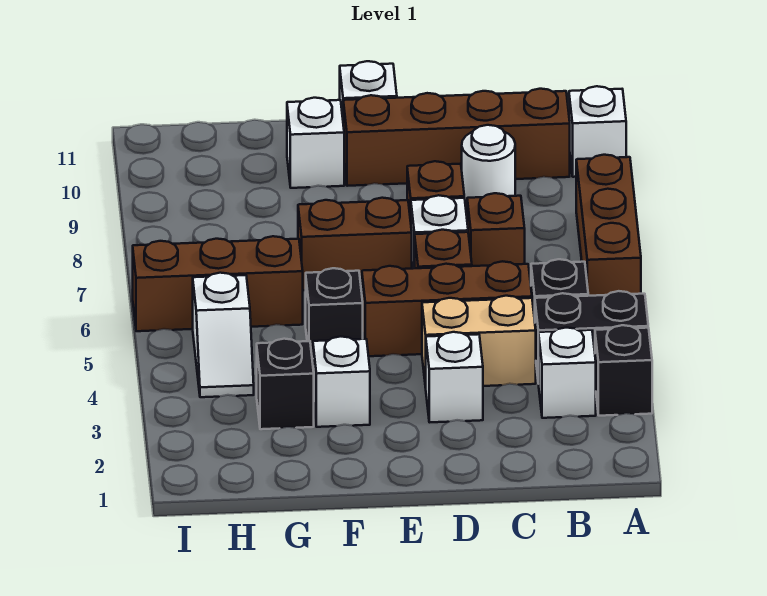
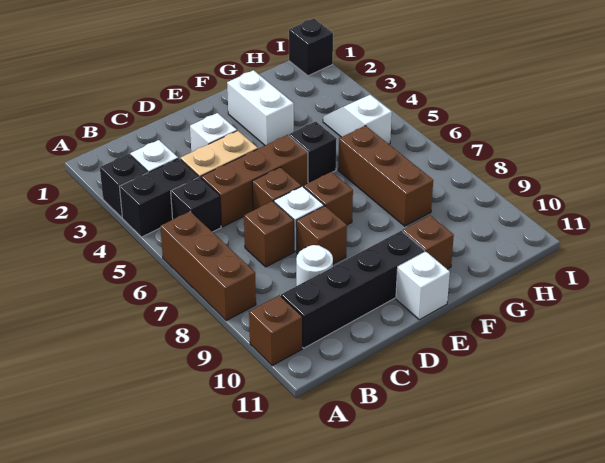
white 1x1 brick [569,86,626,177] -> brown 1x1 brick [249,295,302,366]
brown 1x4 brick [343,89,570,186] -> black 1x4 brick [281,231,425,348]
brown 1x2 brick [298,198,412,290] -> brown 1x1 brick [304,172,353,225]
white 1x1 brick [313,336,370,427] -> white 1x2 brick [227,70,294,145]
white 1x1 brick [287,98,344,188] -> brown 1x1 brick [403,215,454,269]
black 1x1 brick [257,339,314,429] -> black 1x1 brick moved to [289,18,333,76]
brown 1x3 brick [133,236,303,331] -> brown 1x3 brick turned to [338,126,433,226]

